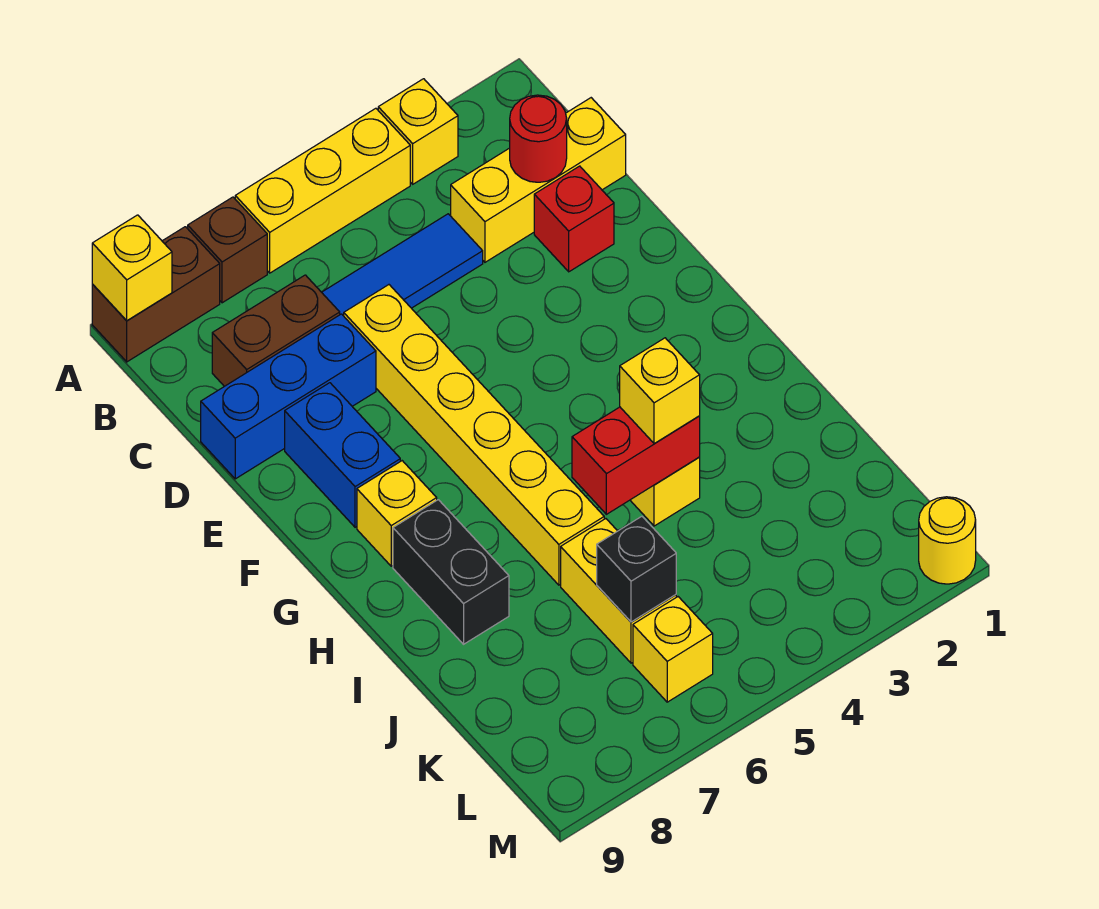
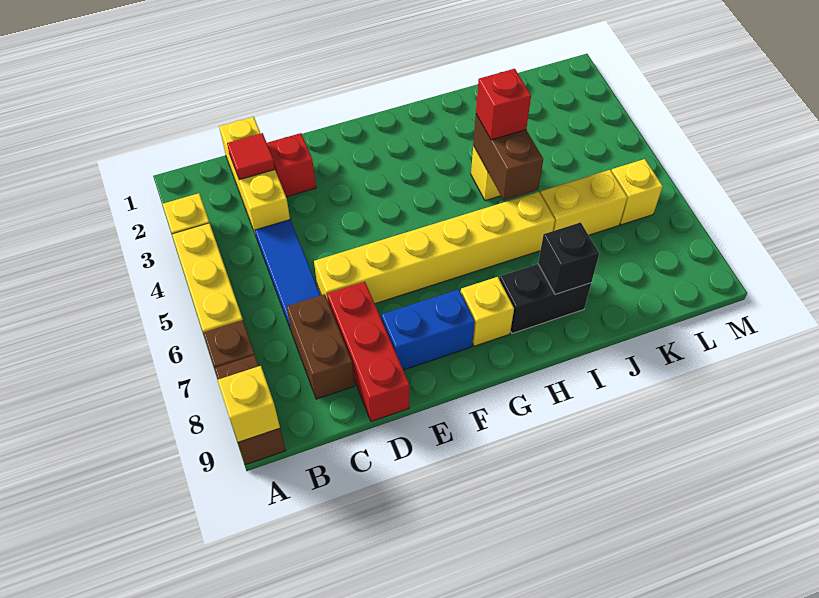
red 1x1 round brick [510,95,567,182] -> red 1x1 tile [227,133,275,180]
blue 1x3 brick [201,314,376,479] -> red 1x3 brick [327,282,409,422]
red 1x2 brick [572,407,700,514] -> brown 1x2 brick [473,114,543,200]
yellow 1x1 brick [620,338,700,444] -> red 1x1 brick [476,69,531,140]
black 1x1 brick [597,516,676,622] -> black 1x1 brick moved to [538,222,599,295]
yellow 1x1 round brick [919,497,976,584] -> none

